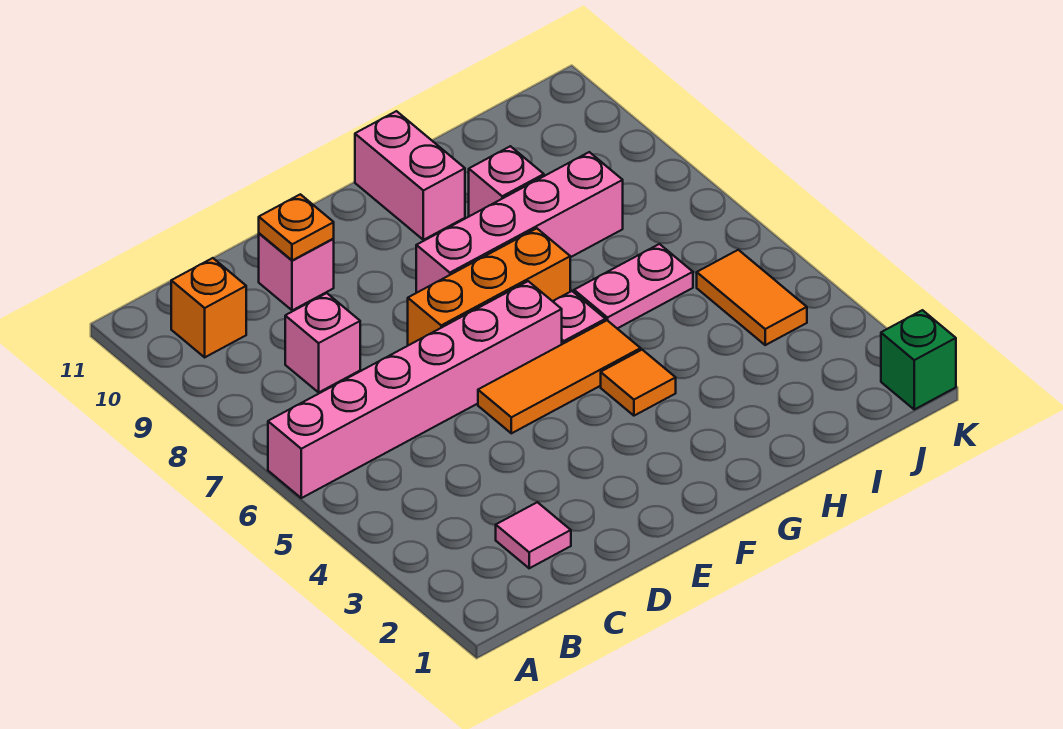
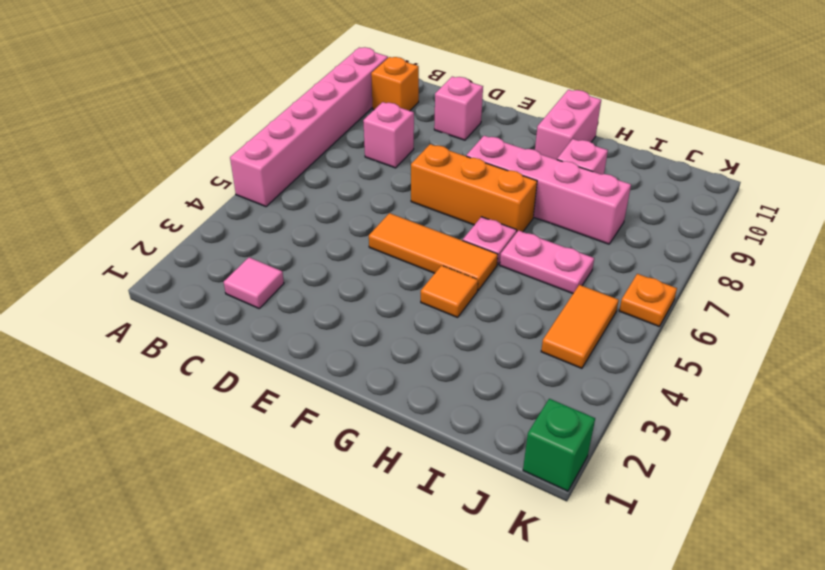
pink 1x6 brick [268,281,562,498] -> pink 1x6 brick turned to [230,47,388,207]
orange 1x1 plate [259,194,334,260] -> orange 1x1 plate moved to [619,274,677,326]

